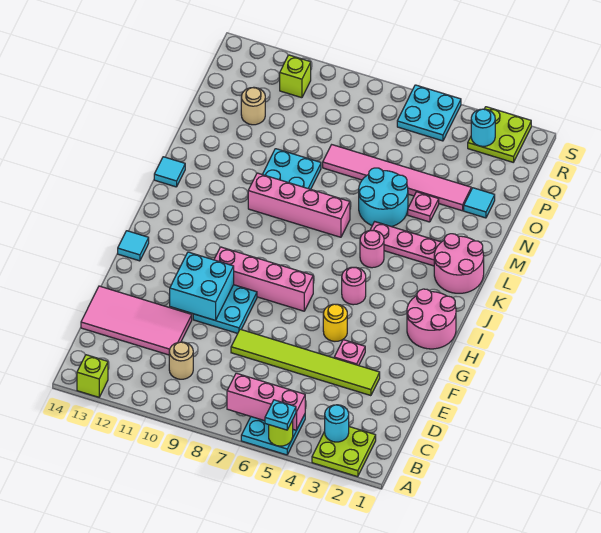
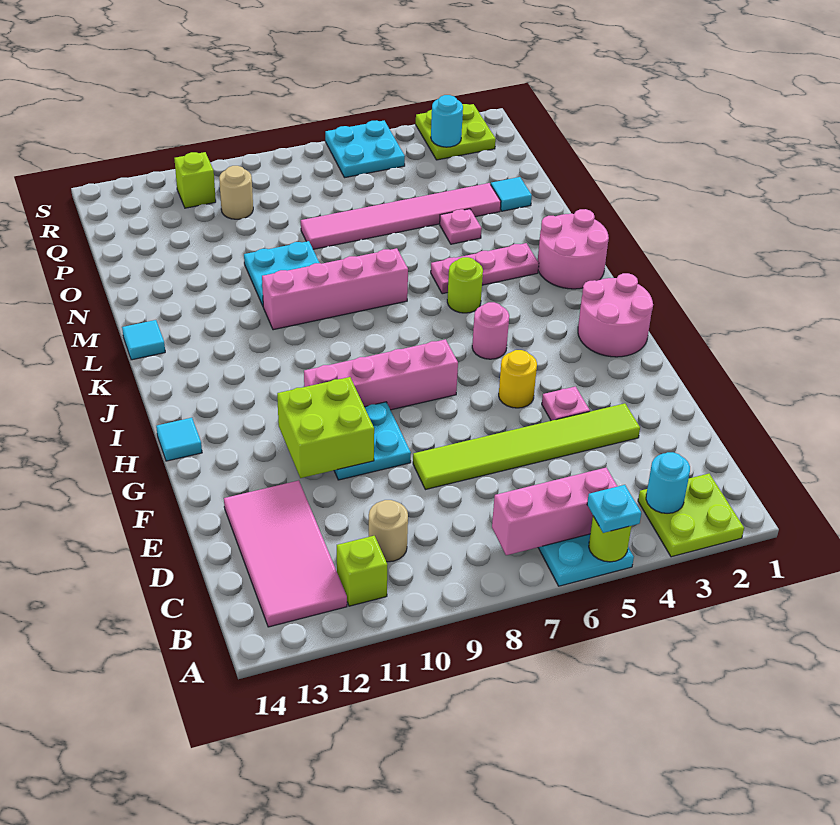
lime 1x1 brick [77,355,108,397] -> lime 1x1 brick moved to [337,536,387,606]
pink 2x4 tile [81,286,192,355] -> pink 2x4 tile turned to [224,480,347,627]
cyan 2x2 brick [170,252,234,321] -> lime 2x2 brick [277,377,374,478]
pink 1x1 round brick [360,230,384,268] -> lime 1x1 round brick [447,257,483,313]
cyan 2x2 round brick [359,168,408,227] -> none
tan 1x1 round brick [241,87,265,125] -> tan 1x1 round brick moved to [219,166,253,219]

